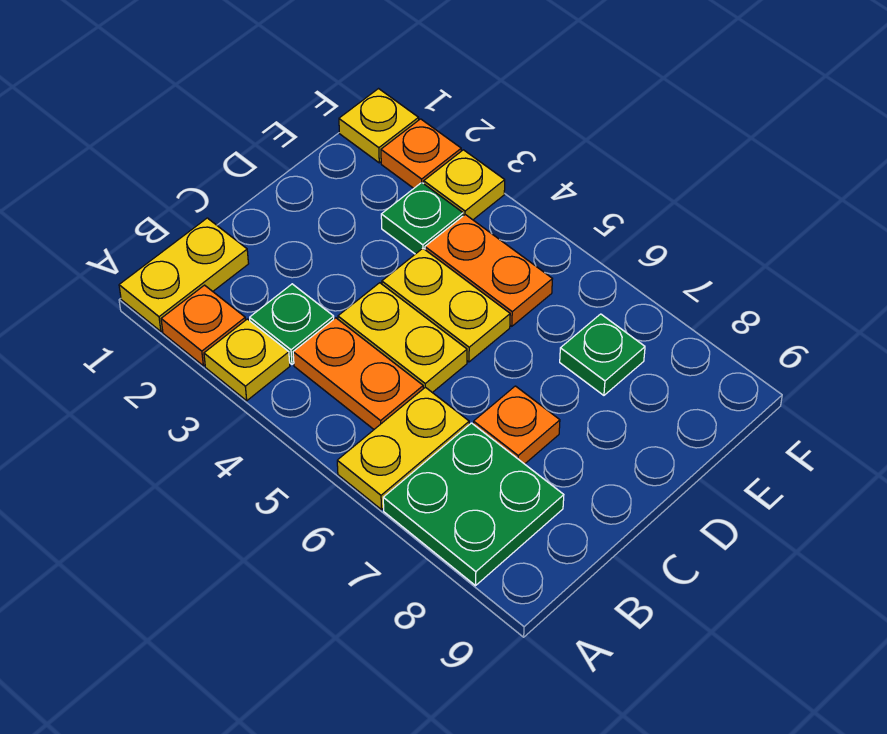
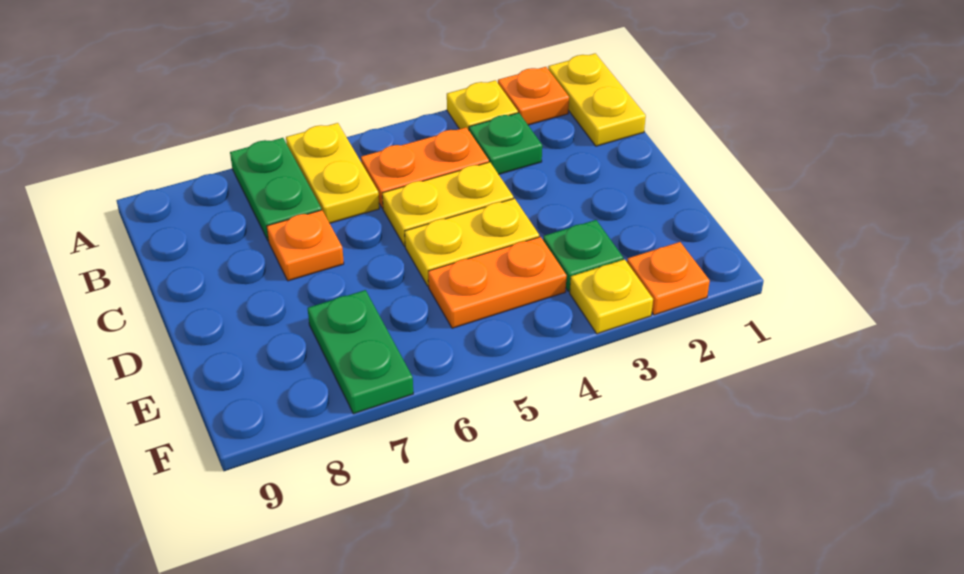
green 2x2 plate [383,423,564,585] -> green 1x2 plate [230,138,321,241]
green 1x1 plate [560,314,645,395] -> green 1x2 plate [308,290,413,414]
yellow 1x1 plate [339,89,419,163] -> none

